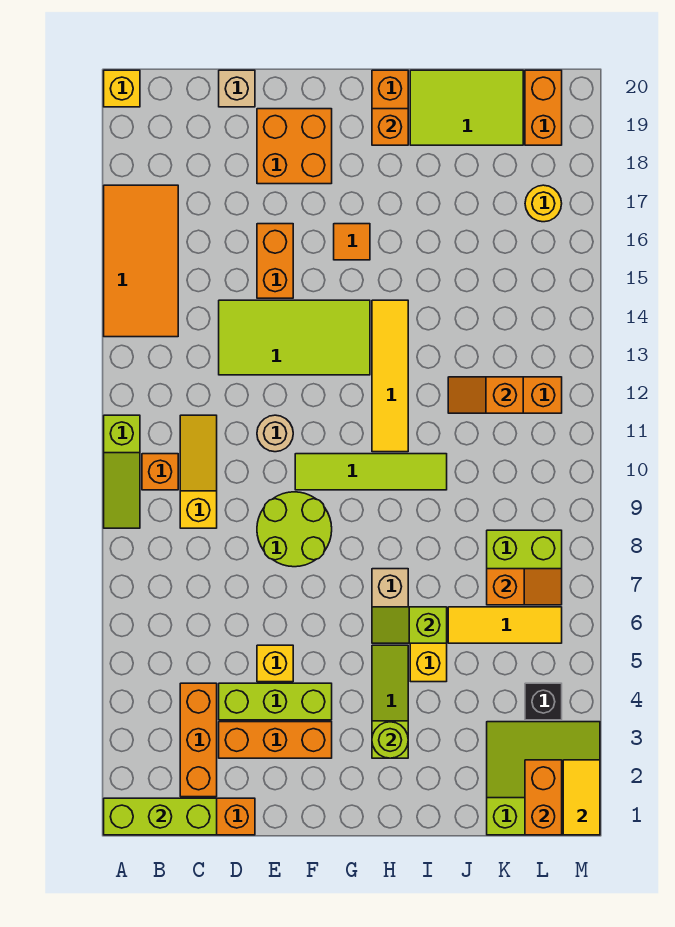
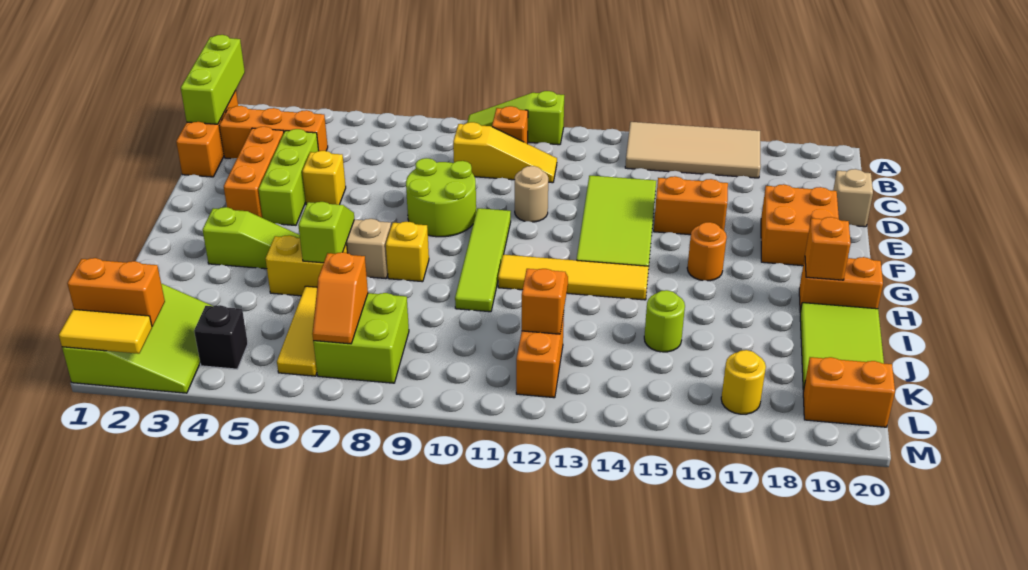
orange 2x4 tile [104,185,178,337] -> tan 2x4 tile [625,122,761,178]
yellow 1x1 brick [104,70,140,107] -> yellow 1x1 brick moved to [386,222,429,282]
orange 1x1 tile [334,224,370,260] -> orange 1x1 round brick [687,222,727,281]
lime 1x1 round brick [372,722,408,758] -> lime 1x1 round brick moved to [644,290,685,352]

